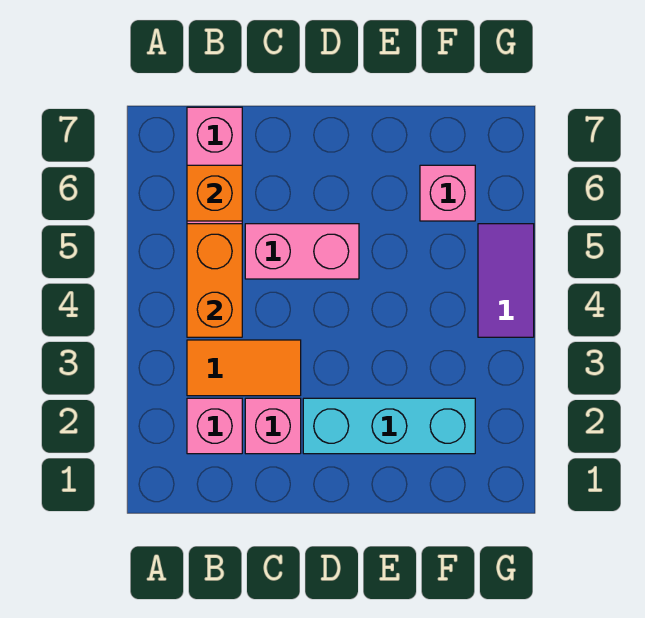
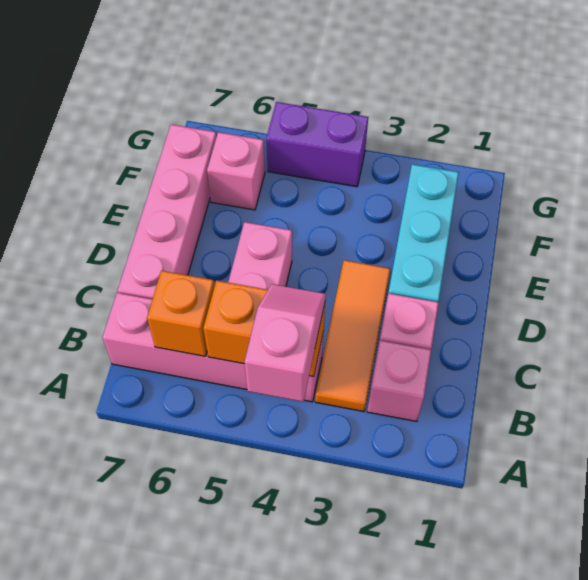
none -> pink 1x2 slope [244,284,326,402]
orange 1x2 tile [187,340,301,396] -> orange 1x3 tile [315,260,390,412]
none -> pink 1x4 brick [118,125,216,299]
purple 1x2 tile [478,224,534,337] -> purple 1x2 brick [266,102,368,187]

